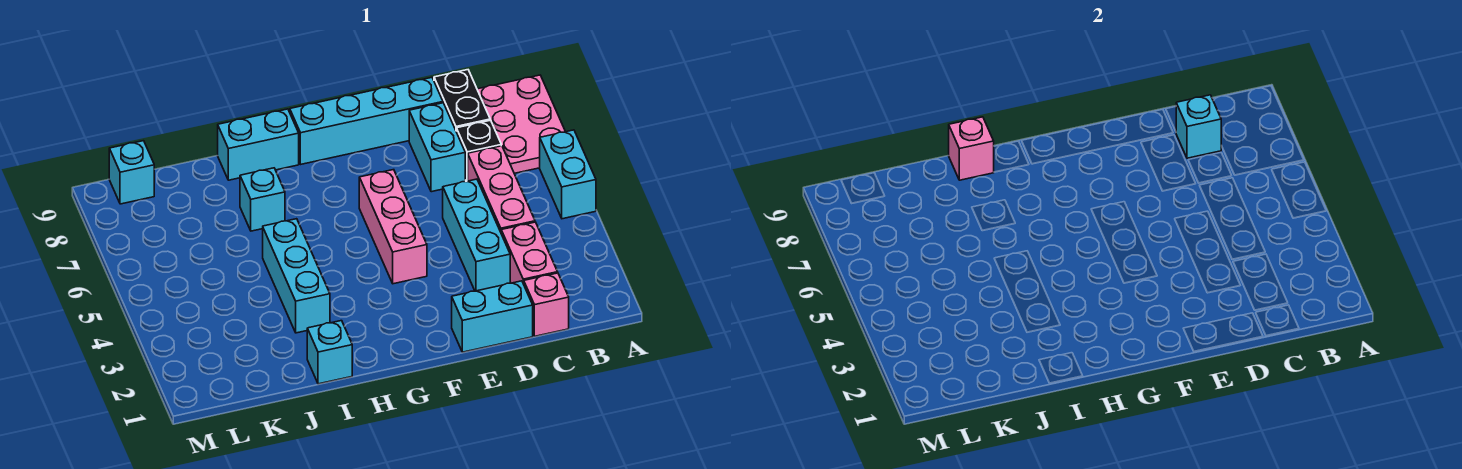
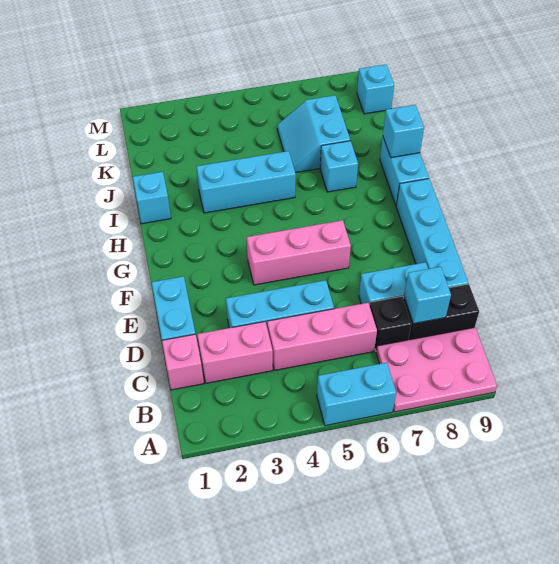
pink 1x1 brick [949,117,994,180] -> cyan 1x1 brick [383,105,424,158]
none -> cyan 2x2 slope [277,95,350,173]

